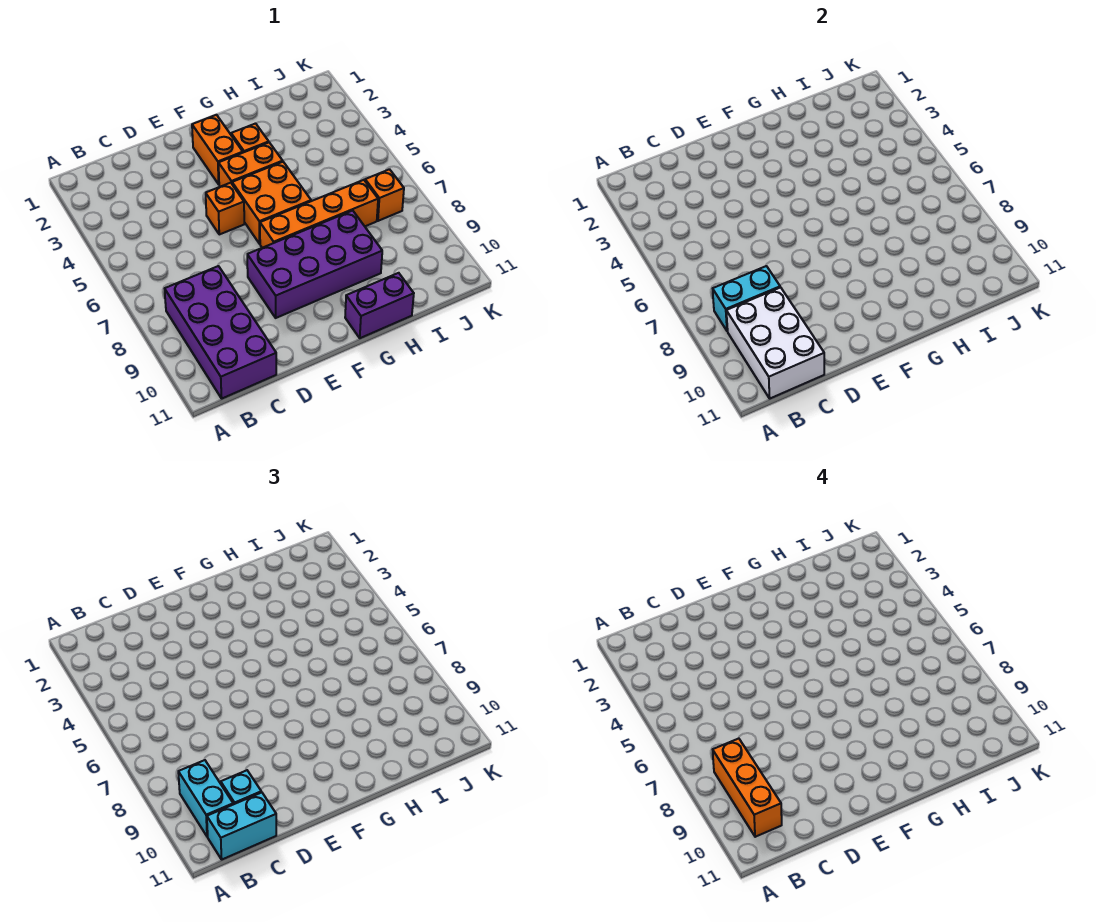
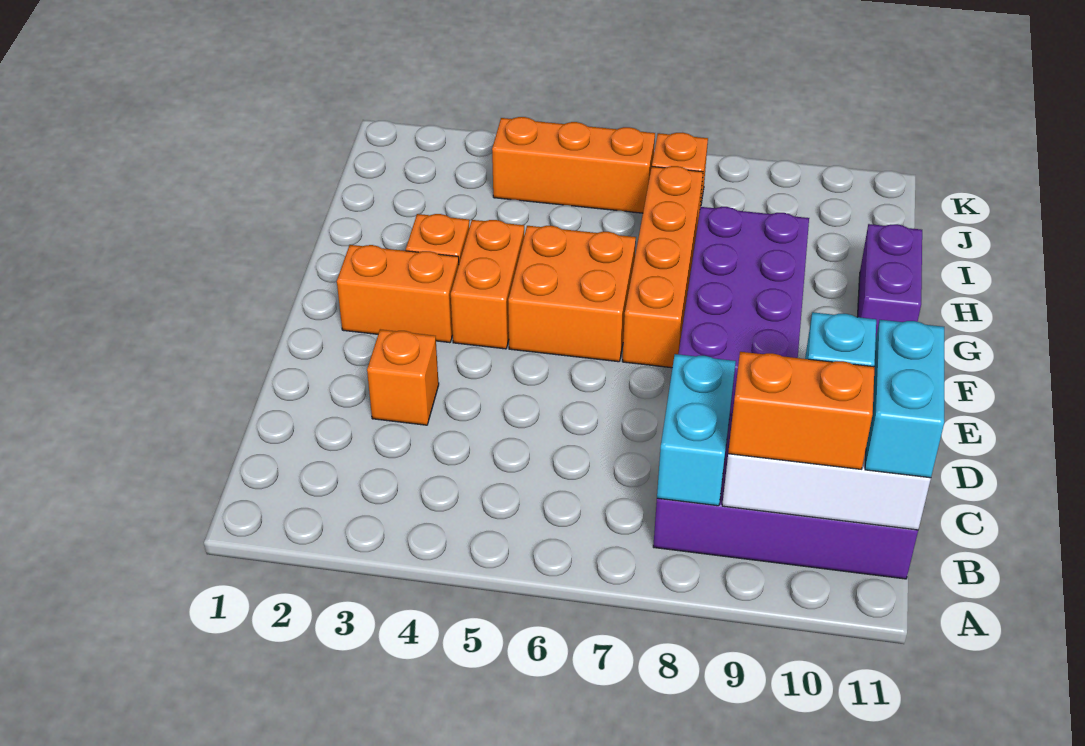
orange 1x3 brick [713,739,782,837] -> orange 1x3 brick moved to [492,117,655,213]
cyan 1x2 brick [178,760,233,837] -> orange 1x2 brick [728,352,874,469]
orange 1x1 brick [206,183,244,234] -> orange 1x1 brick moved to [367,329,439,425]

